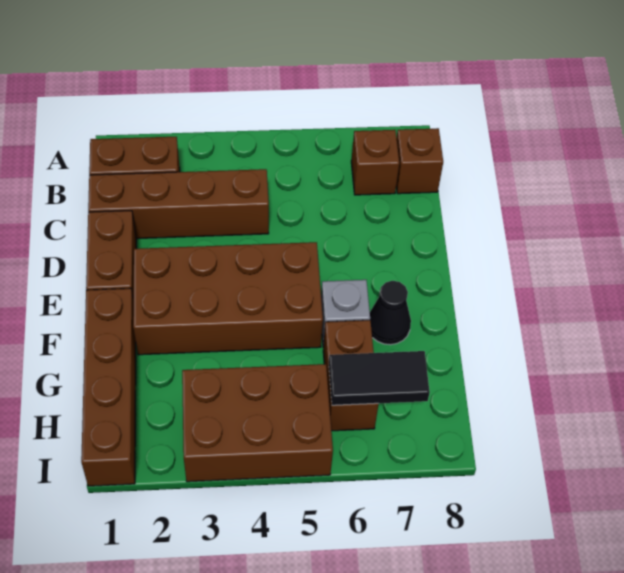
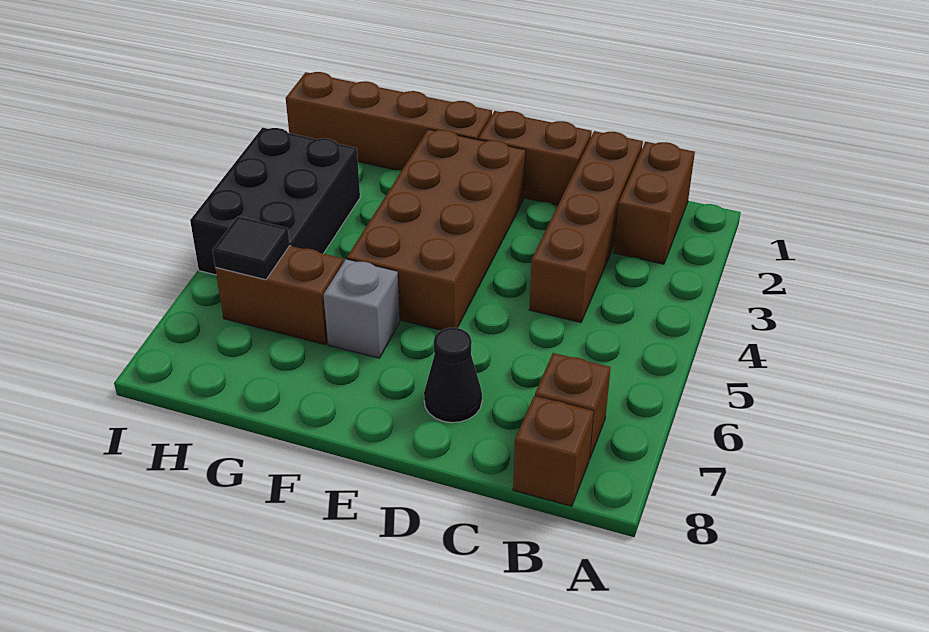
black 1x1 cone [370,281,411,345] -> black 1x1 cone moved to [424,328,482,423]
brown 2x3 brick [182,364,333,482] -> black 2x3 brick [190,128,360,275]
black 1x2 tile [329,351,430,405] -> black 1x1 tile [212,216,290,280]

